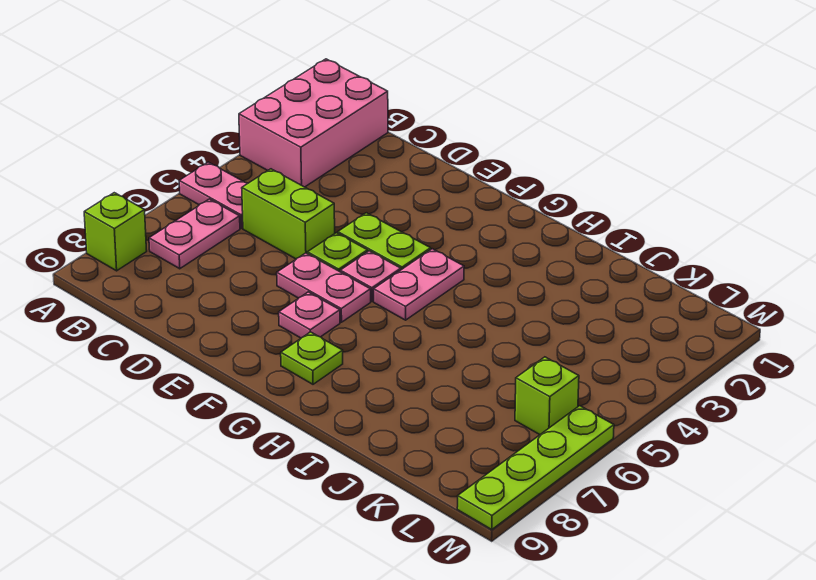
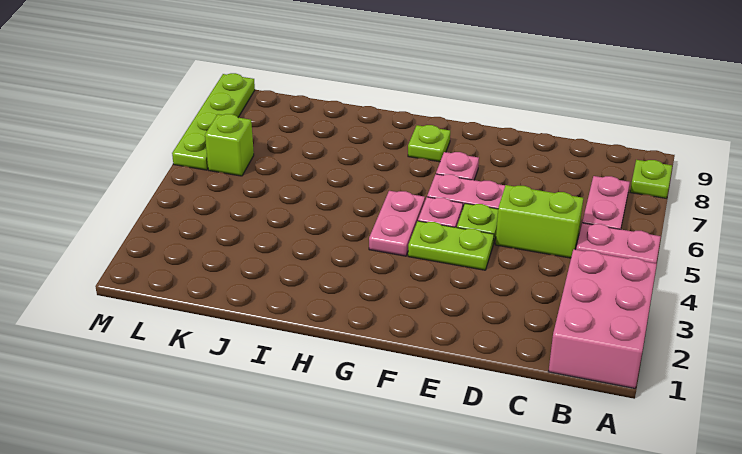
lime 1x1 brick [84,193,147,271] -> lime 1x1 plate [630,160,672,198]

